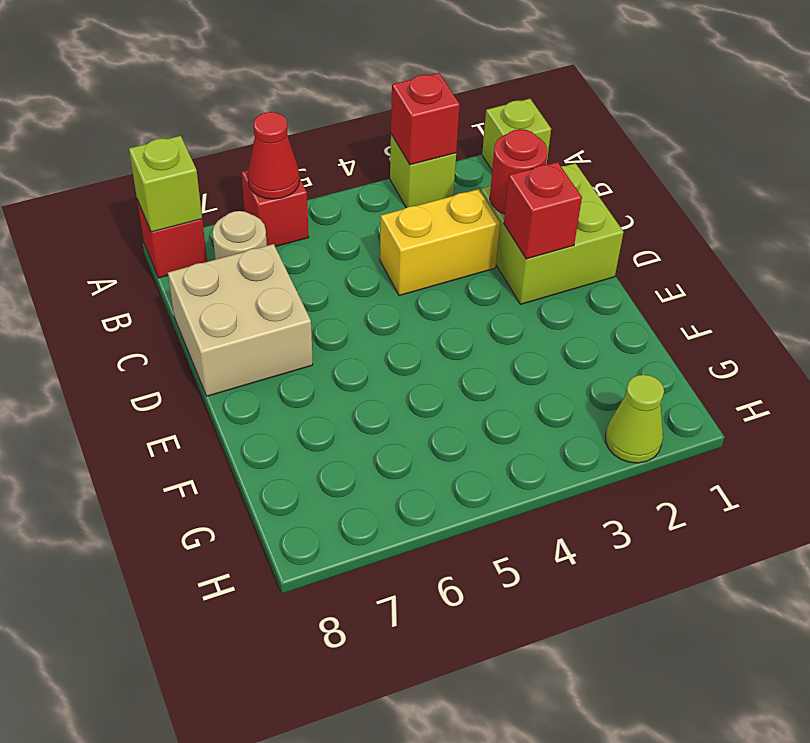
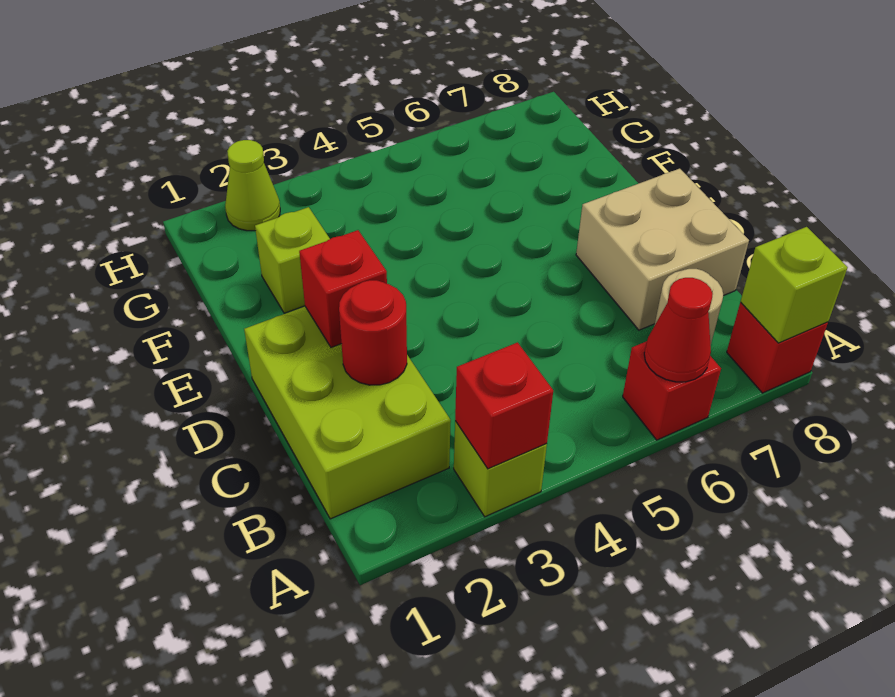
lime 1x1 brick [482,99,551,170] -> lime 1x1 brick moved to [255,207,330,313]
lime 2x2 brick [481,163,624,304] -> lime 2x3 brick [244,307,451,519]
yellow 1x2 brick [380,189,500,296] -> none

